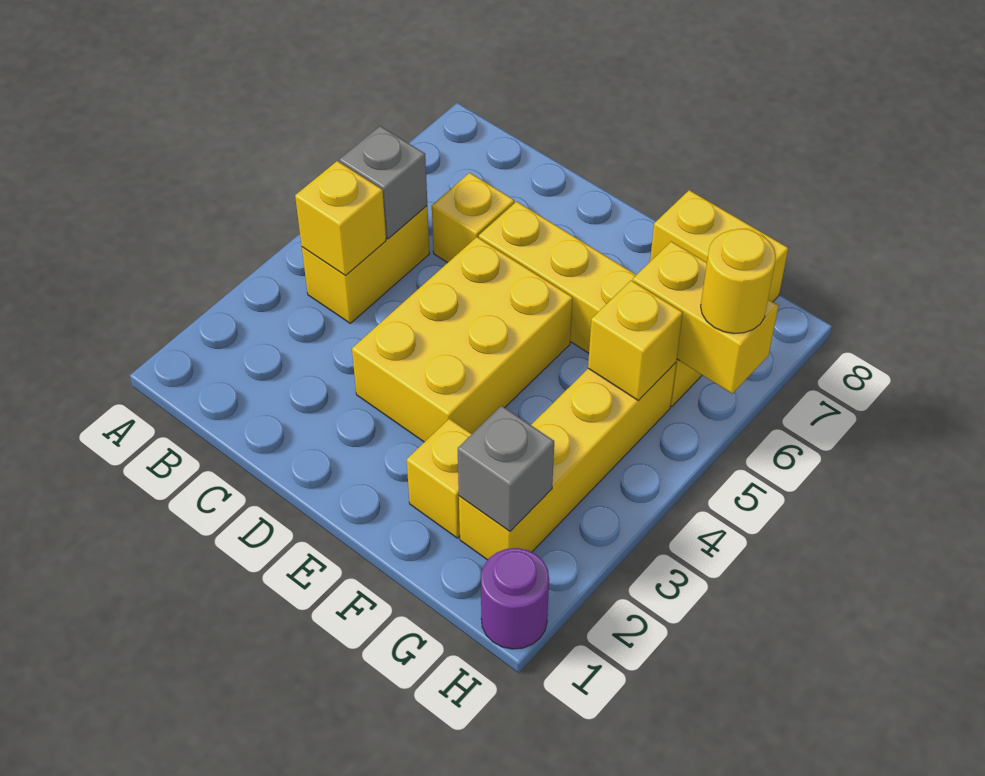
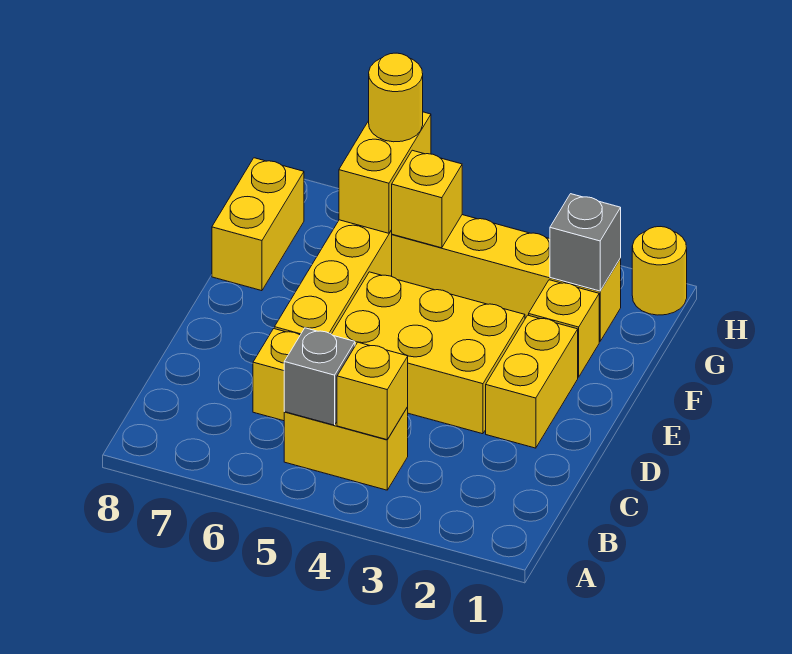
none -> yellow 1x2 brick [486,315,578,448]
purple 1x1 round brick [481,548,549,649] -> yellow 1x1 round brick [632,227,687,315]

